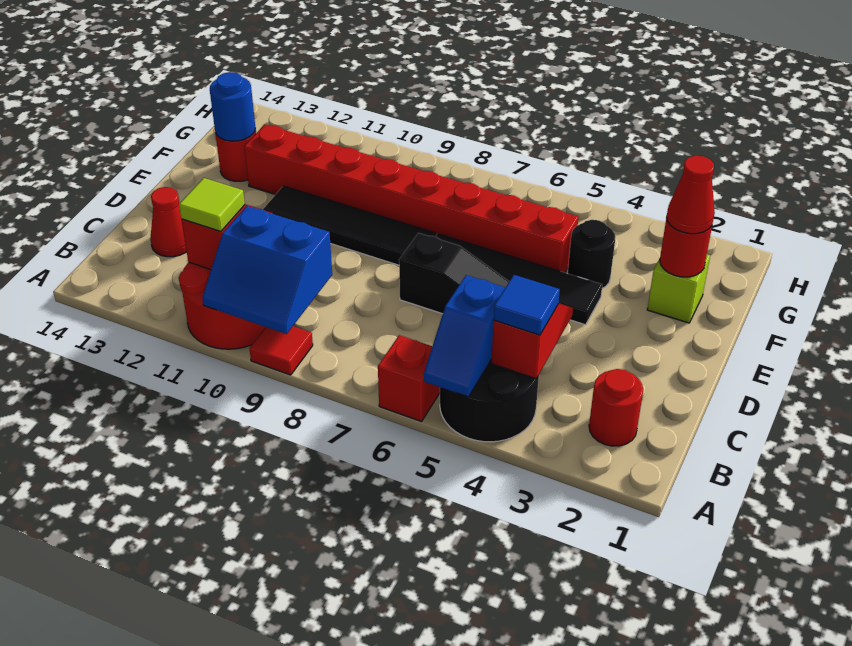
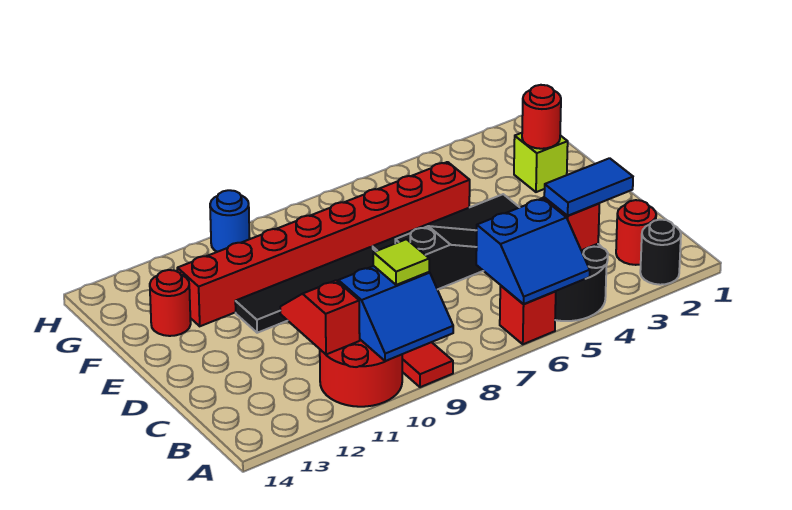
blue 1x2 slope [424,275,505,397] -> blue 2x2 slope [476,198,590,304]
blue 1x1 tile [494,275,560,335] -> blue 1x2 tile [544,158,633,216]
lime 1x1 tile [179,178,245,231] -> lime 1x1 tile moved to [373,239,429,285]
red 1x1 cone [150,187,187,257] -> none
red 1x1 cone [667,156,715,234] -> none
black 1x1 round brick [568,220,615,288] -> black 1x1 round brick moved to [640,220,681,285]
blue 1x1 round brick [210,72,255,141] -> blue 1x1 round brick moved to [210,190,250,252]

